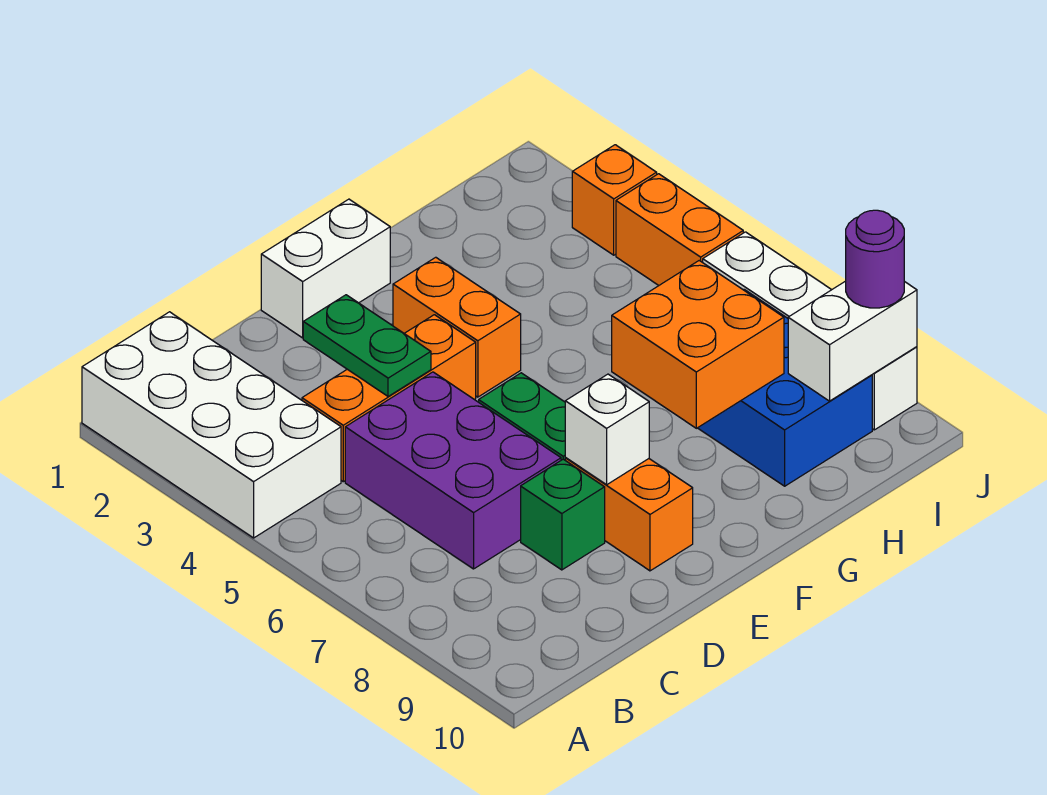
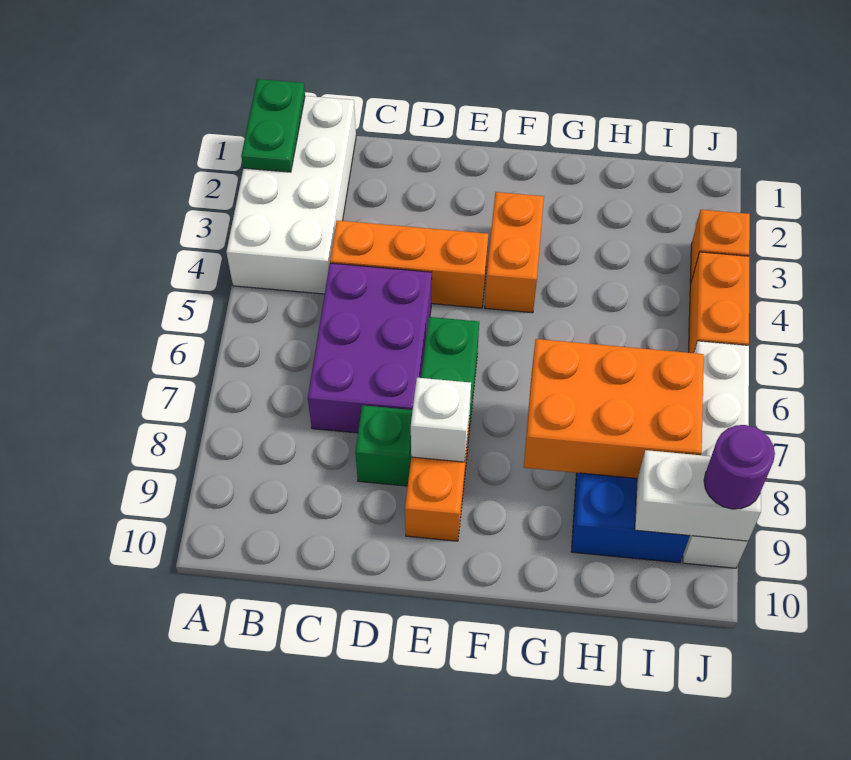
green 1x2 plate [303,295,431,396] -> green 1x2 plate moved to [241,79,305,172]
white 1x2 brick [261,199,390,338] -> none
orange 2x2 brick [612,261,784,428] -> orange 2x3 brick [524,339,704,478]

